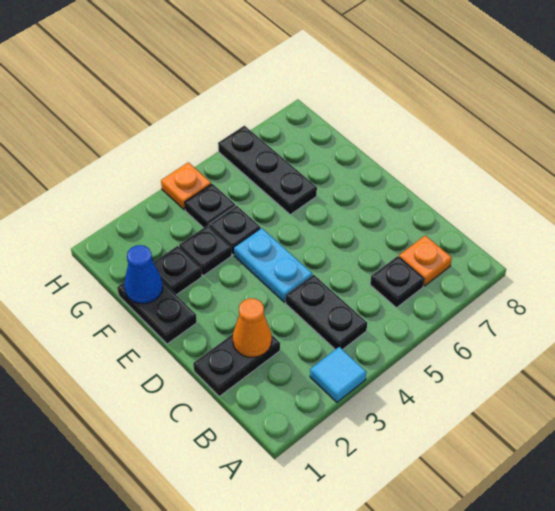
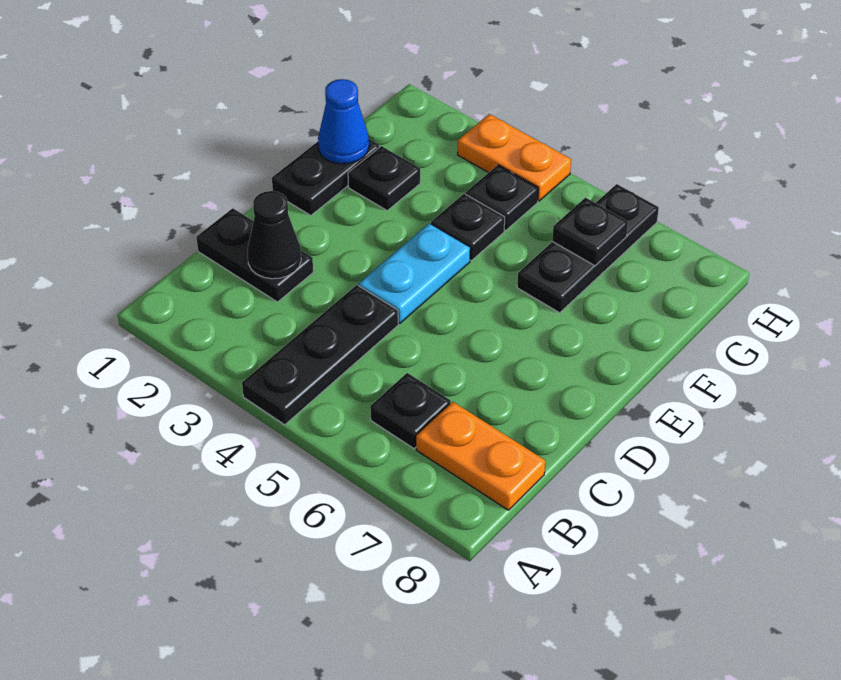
cyan 1x1 tile [310,347,366,402] -> none
black 1x2 plate [286,275,367,350] -> black 1x3 plate [242,285,398,425]
orange 1x1 plate [399,236,452,286] -> orange 1x2 plate [416,402,545,510]
orange 1x1 cone [233,298,272,357] -> black 1x1 cone [247,191,301,279]
black 1x1 plate [179,225,232,276] -> black 1x1 plate moved to [552,198,628,266]
orange 1x1 plate [161,162,211,210] -> orange 1x2 plate [458,114,571,201]

